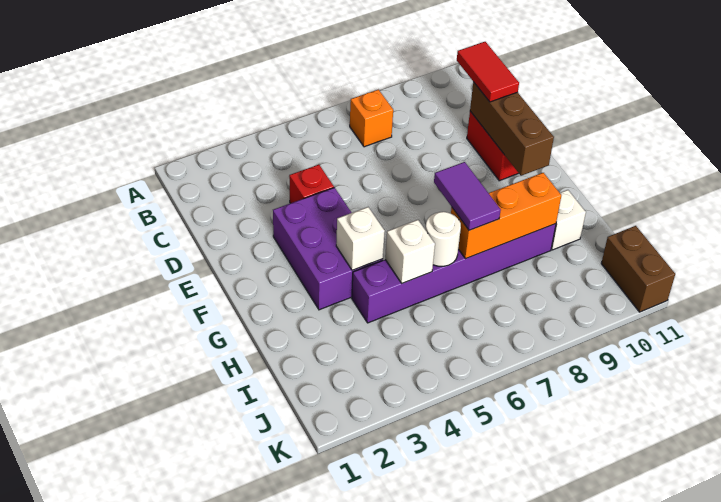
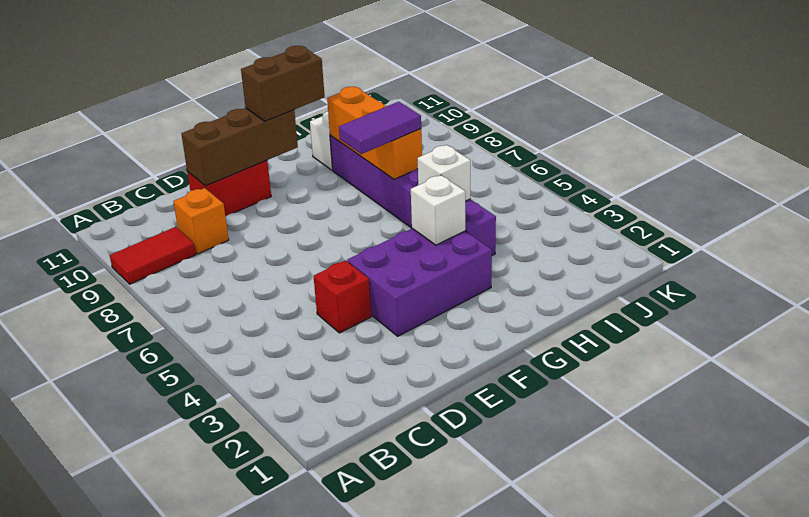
orange 1x1 brick [350,90,393,147] -> orange 1x1 brick moved to [173,188,229,254]
red 1x2 tile [457,42,519,102] -> red 1x2 tile moved to [110,227,196,284]
white 1x1 round brick [425,212,461,266] -> none
brown 1x2 brick [601,226,675,312] -> brown 1x2 brick moved to [241,46,325,121]

